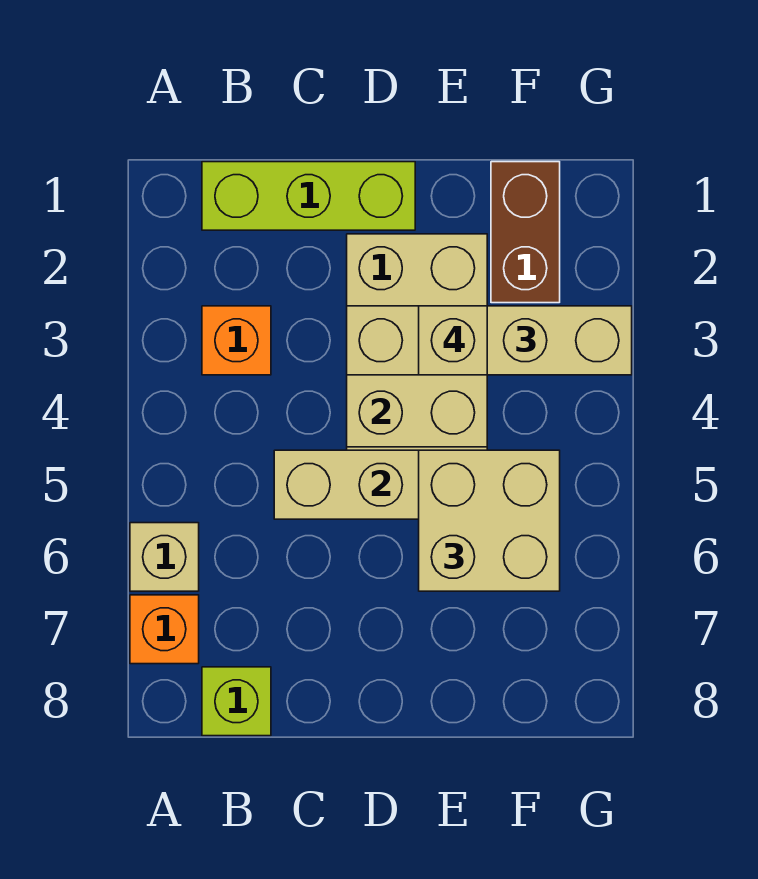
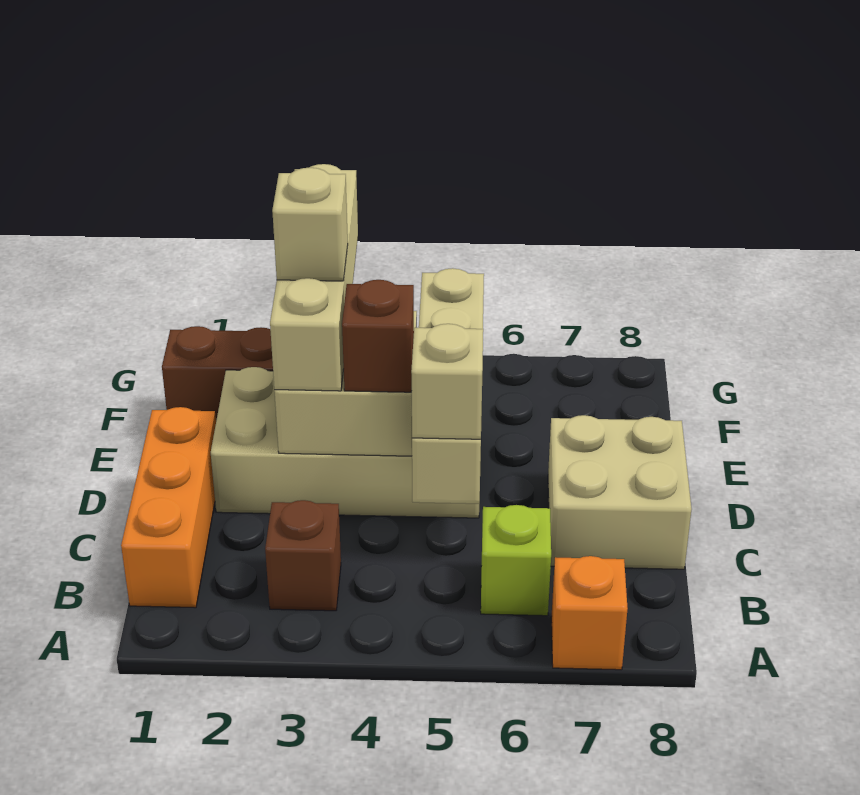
tan 1x1 brick [130,523,199,591] -> tan 1x1 brick moved to [411,324,483,439]
lime 1x3 brick [202,162,415,230] -> orange 1x3 brick [121,407,216,608]
orange 1x1 brick [202,306,271,375] -> brown 1x1 brick [265,500,341,611]
lime 1x1 brick [202,667,271,736] -> lime 1x1 brick moved to [481,505,551,616]
none -> brown 1x1 brick [342,280,414,392]
tan 2x2 brick [419,450,560,591] -> tan 2x2 brick moved to [548,415,692,569]

